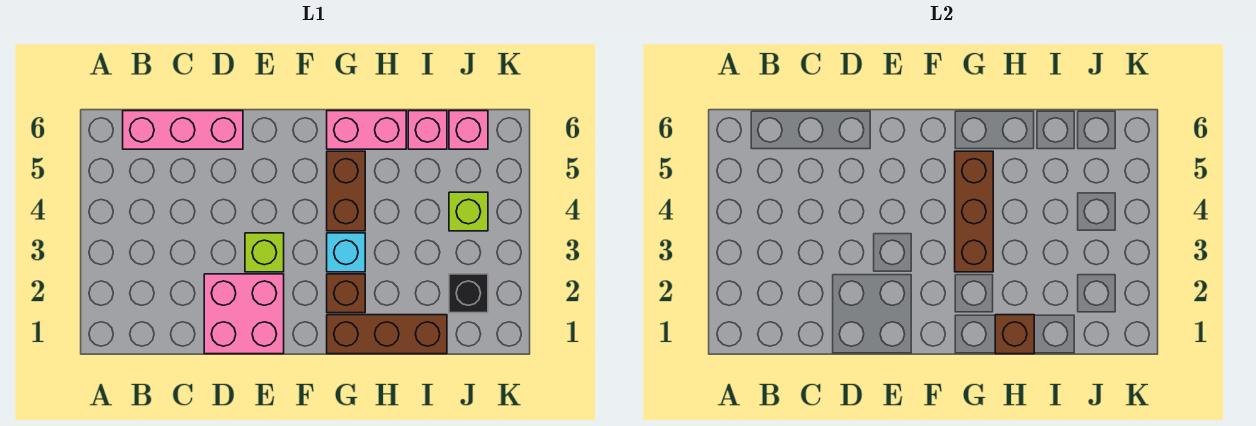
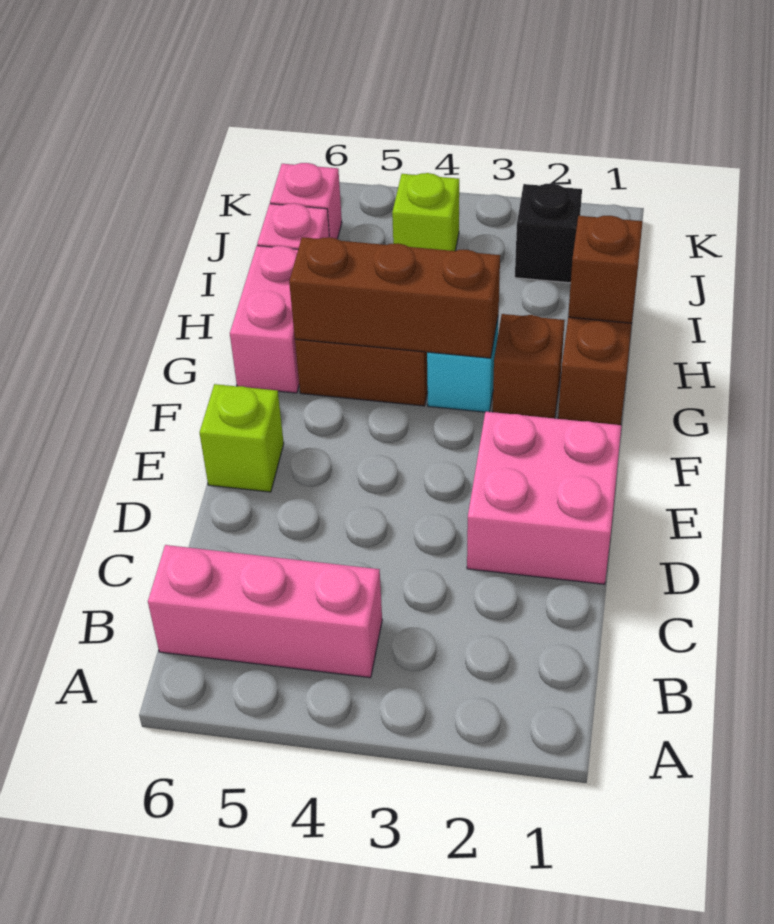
pink 1x3 brick [123,111,243,149] -> pink 1x3 brick turned to [148,545,382,678]
lime 1x1 brick [245,233,284,272] -> lime 1x1 brick moved to [200,384,284,492]

